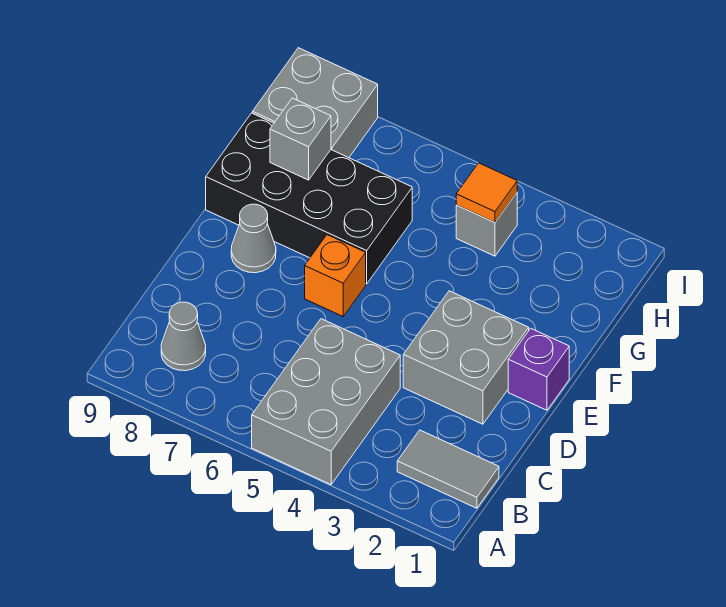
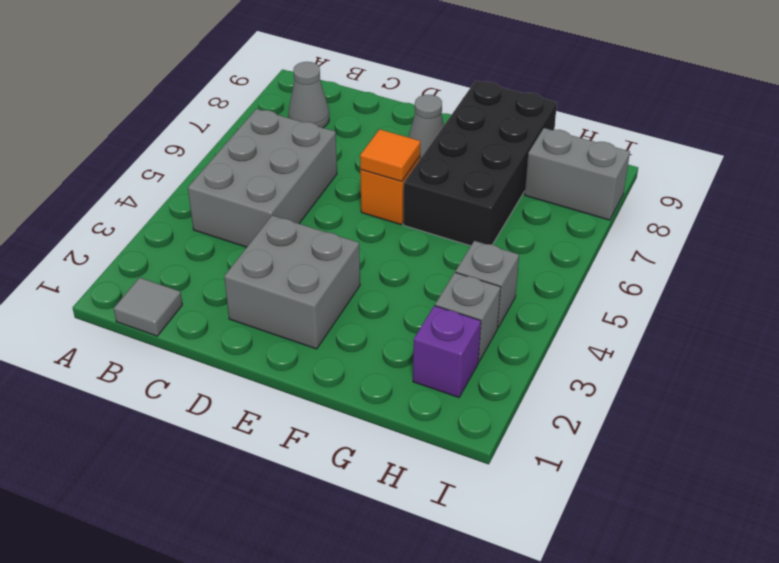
grey 2x3 brick [252,319,400,485] -> grey 2x3 brick turned to [188,109,337,247]
grey 1x2 tile [397,430,499,508] -> grey 1x1 tile [114,278,182,336]
purple 1x1 brick [508,328,569,410] -> purple 1x1 brick moved to [413,306,481,397]
grey 1x1 brick [270,98,331,180] -> grey 1x1 brick moved to [435,272,501,362]
orange 1x1 tile [456,163,517,223] -> orange 1x1 tile moved to [360,129,421,181]
grey 2x2 brick [253,48,378,158] -> grey 1x2 brick [525,128,630,220]

